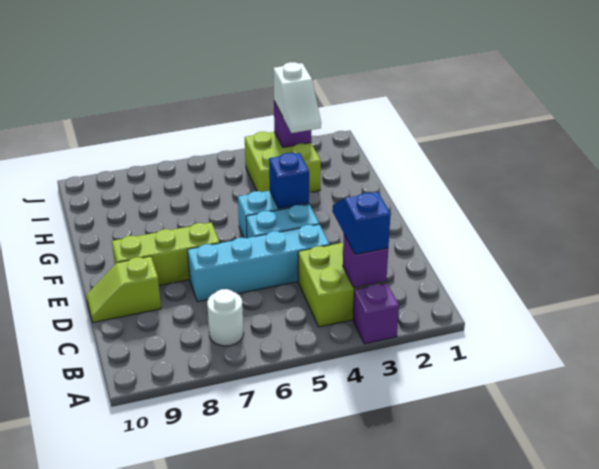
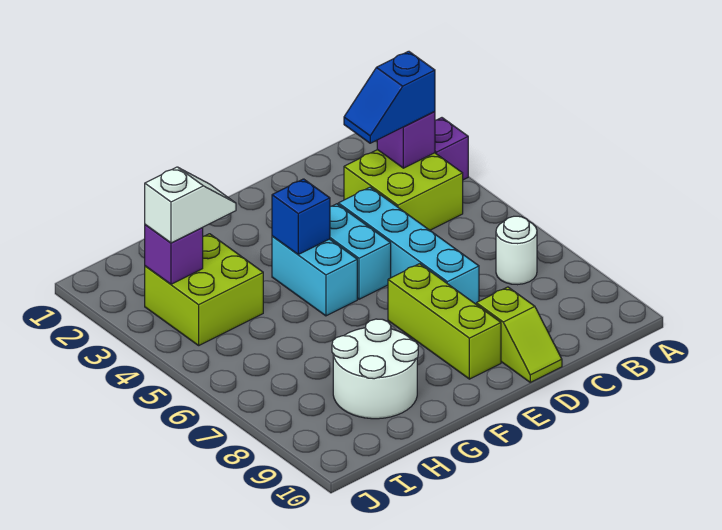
none -> white 2x2 round brick [332,319,418,419]

